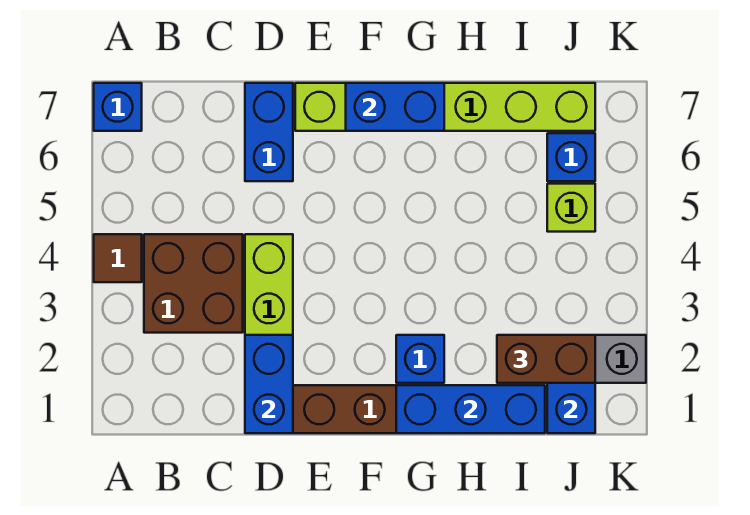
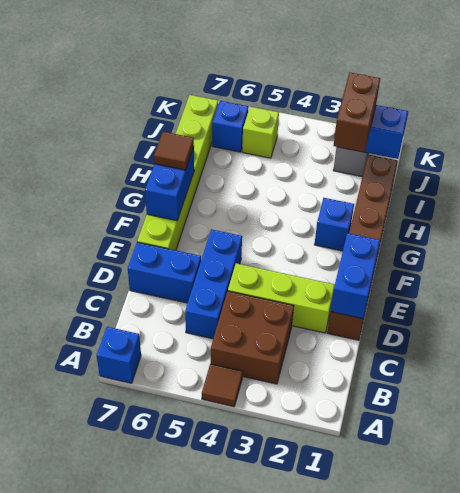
blue 1x2 brick [245,335,293,433] -> blue 1x2 brick turned to [330,233,380,319]
blue 1x3 brick [396,385,545,433] -> blue 1x3 brick moved to [185,229,242,339]
none -> brown 1x1 tile [154,132,194,170]

